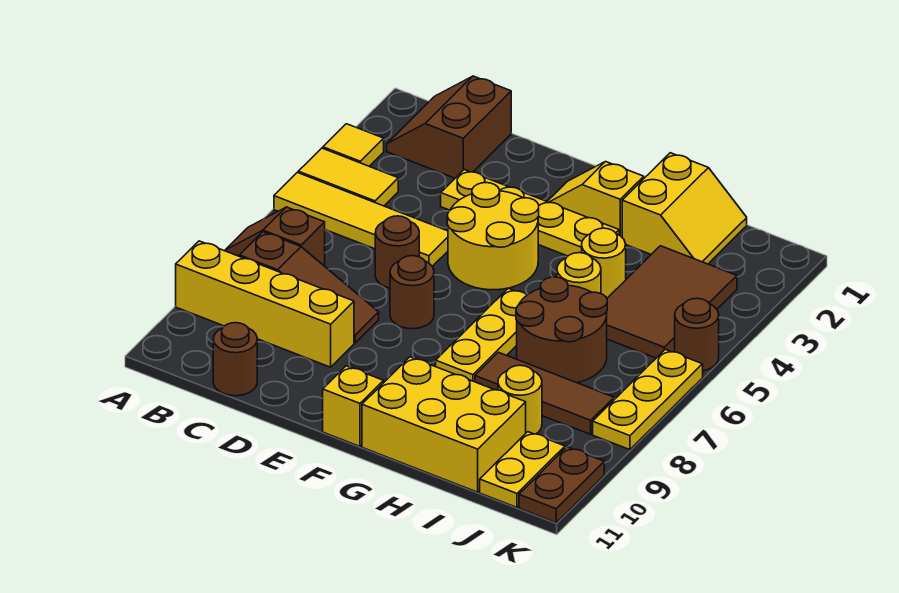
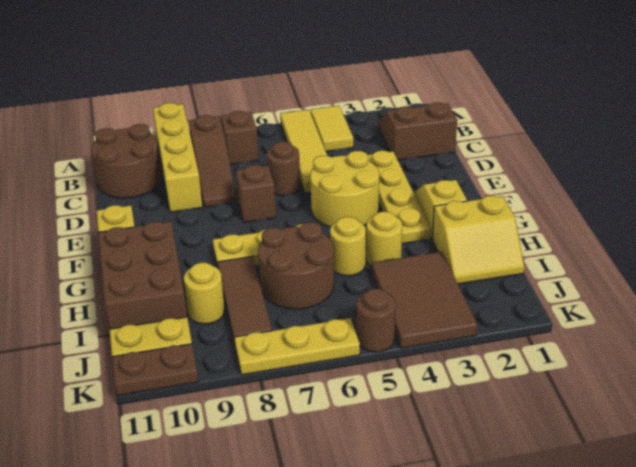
yellow 1x1 tile [323,124,384,166] -> none
brown 1x1 round brick [213,323,257,396] -> brown 2x2 round brick [91,124,162,198]
brown 1x1 round brick [390,256,434,329] -> brown 1x1 brick [236,165,276,223]
yellow 2x3 brick [362,357,526,492] -> brown 2x3 brick [98,222,187,329]
brown 2x3 tile [607,246,737,358] -> brown 2x3 tile turned to [371,252,477,348]

